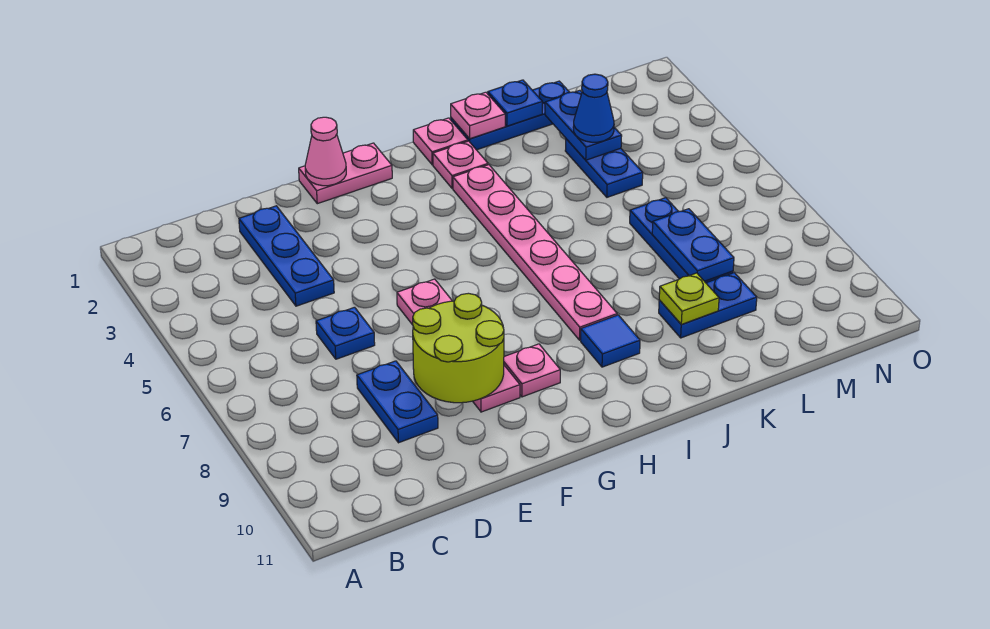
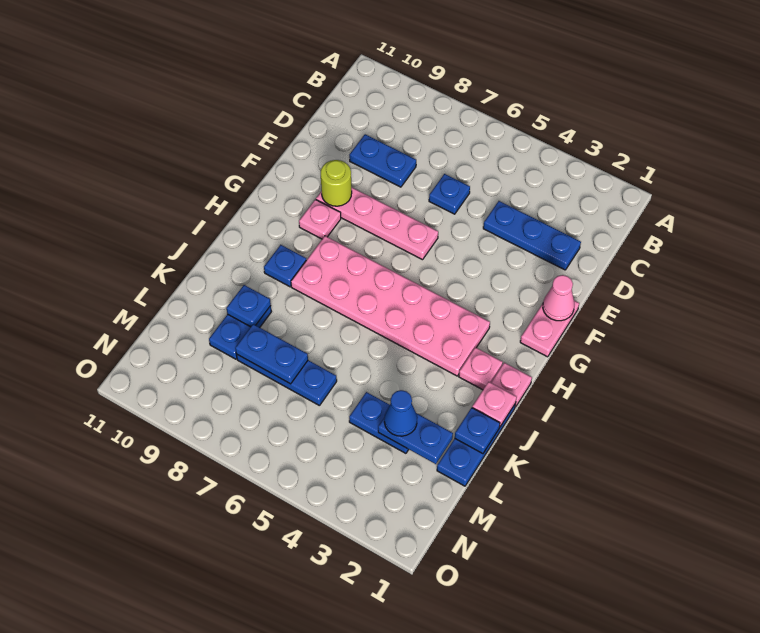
lime 2x2 round brick [413,293,504,403] -> lime 1x1 round brick [321,160,352,206]
pink 1x6 plate [453,165,617,340] -> pink 2x6 plate [291,236,490,376]
blue 1x1 tile [581,315,640,367] -> blue 1x1 plate [264,245,306,287]
lime 1x1 plate [659,273,719,324] -> blue 1x1 plate [227,285,271,327]

